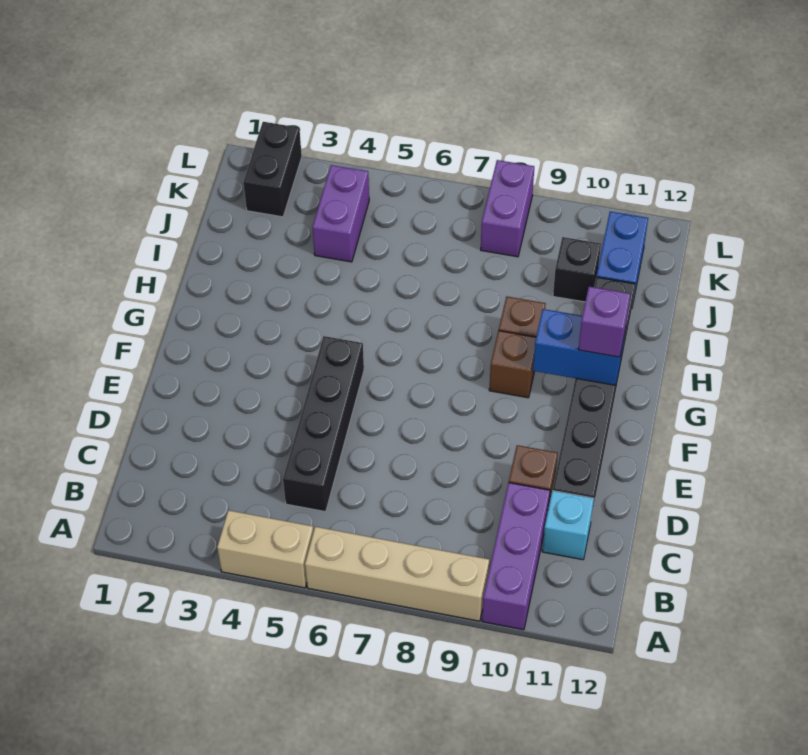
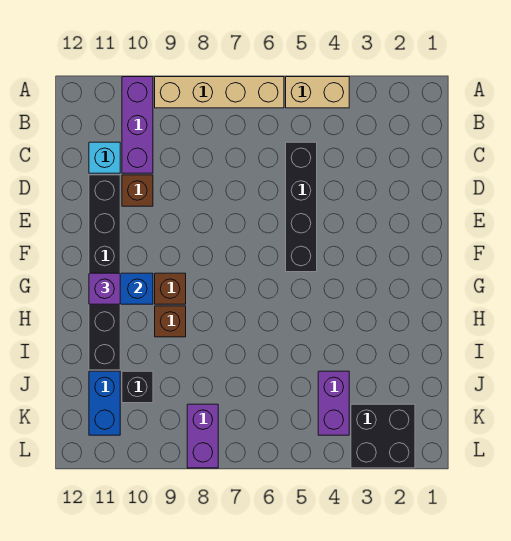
black 1x2 brick [243,122,302,217] -> black 2x2 brick [351,404,415,468]

